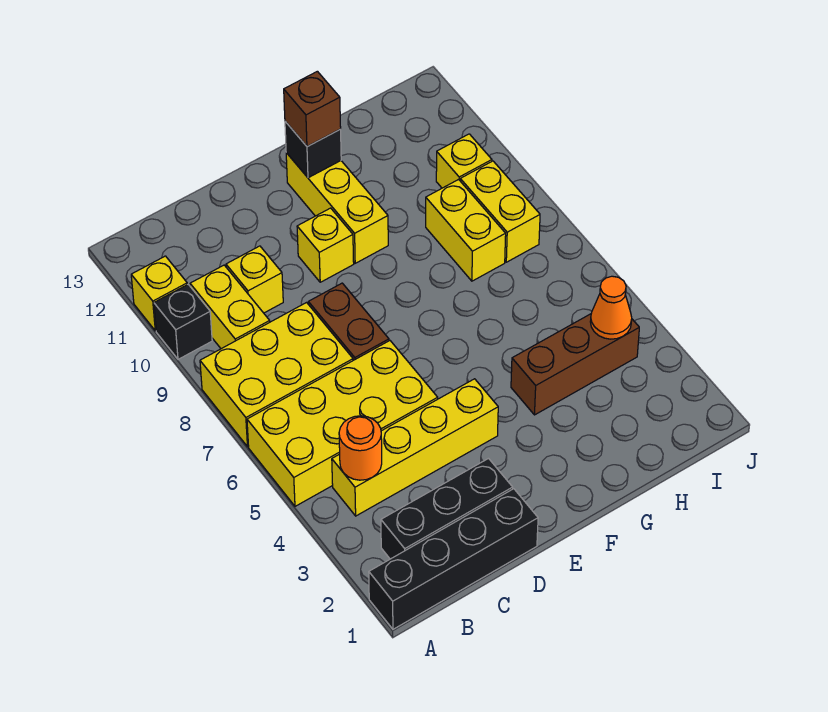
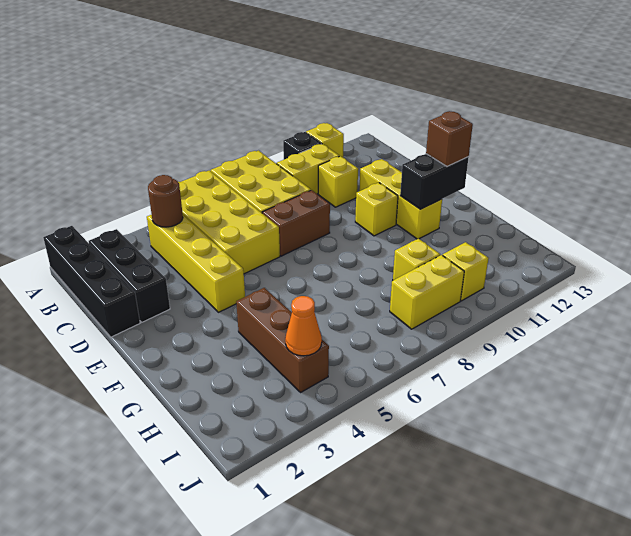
orange 1x1 round brick [339,416,382,480] -> brown 1x1 round brick [148,175,183,227]
yellow 1x3 brick [286,153,388,263] -> yellow 1x3 brick turned to [359,159,442,239]
black 1x1 brick [285,121,341,178] -> black 1x2 brick [400,154,469,209]
yellow 1x2 brick [426,180,506,281] -> yellow 1x1 brick [393,239,440,280]

